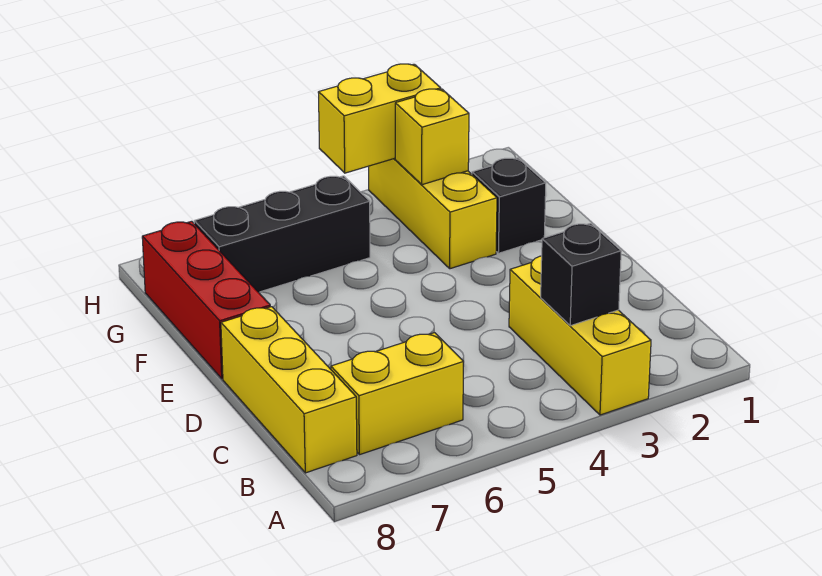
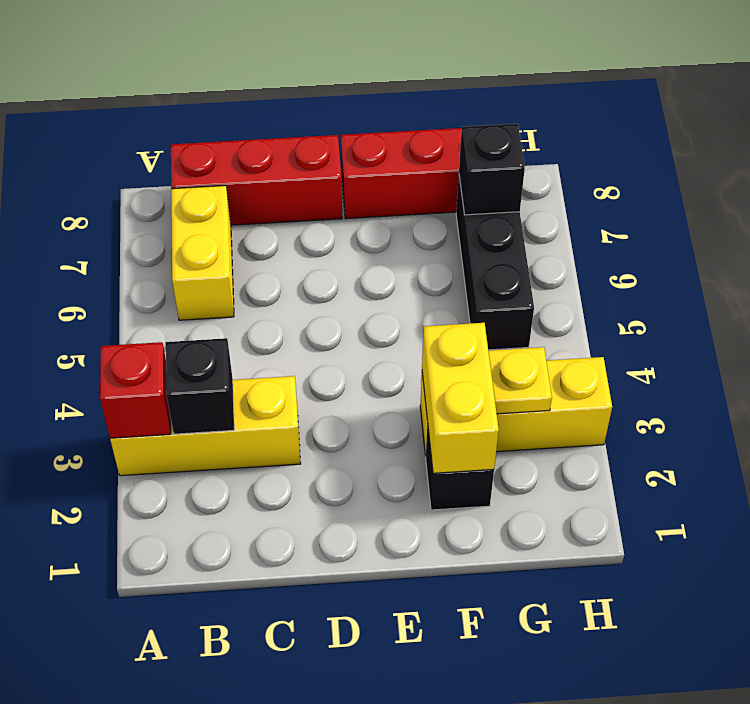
none -> red 1x1 brick [100,342,171,438]
yellow 1x3 brick [221,307,357,473] -> red 1x3 brick [171,135,342,225]
yellow 1x1 brick [395,89,469,185] -> yellow 1x1 plate [488,347,552,414]
none -> black 1x1 brick [459,124,525,215]
yellow 1x2 brick [318,64,441,173] -> yellow 1x2 brick moved to [422,323,499,473]

